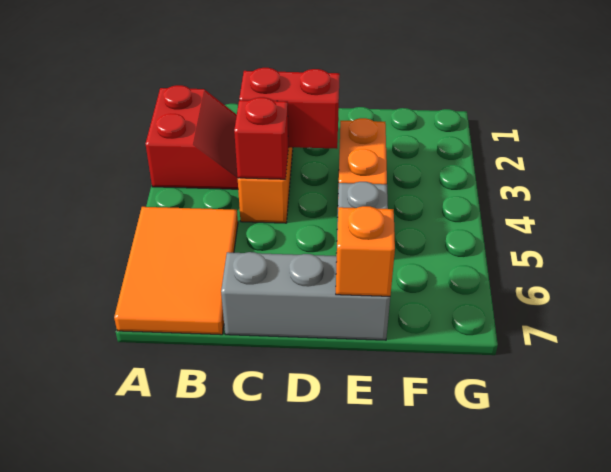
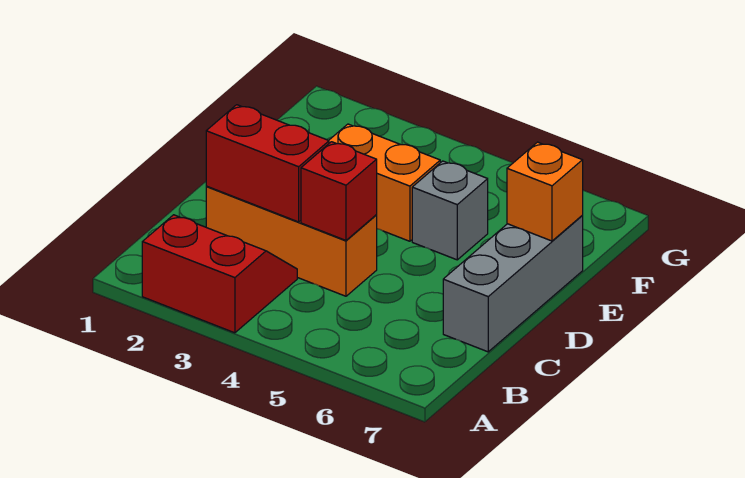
orange 2x3 tile [114,207,238,335] -> none
red 1x2 brick [239,68,340,149] -> red 1x2 brick turned to [206,105,329,222]

